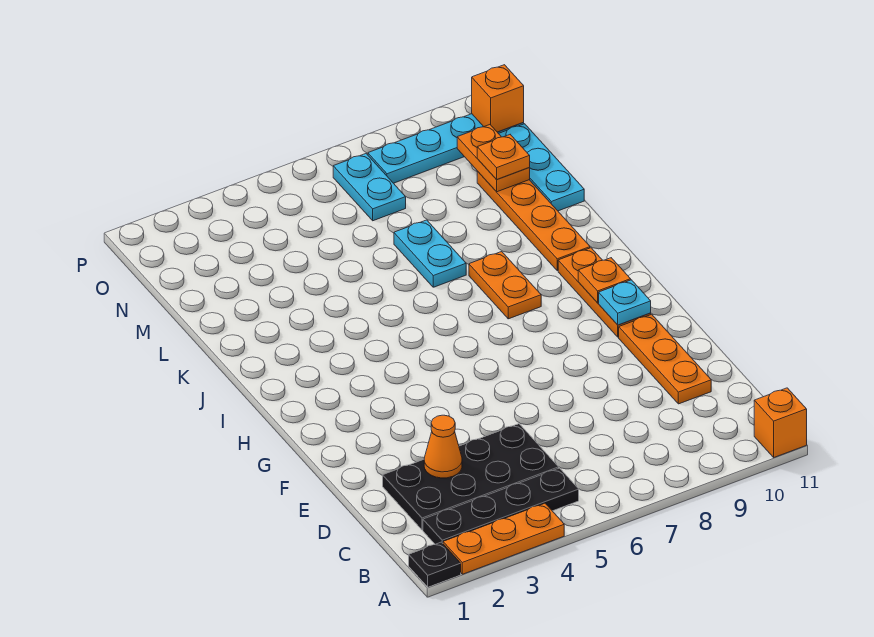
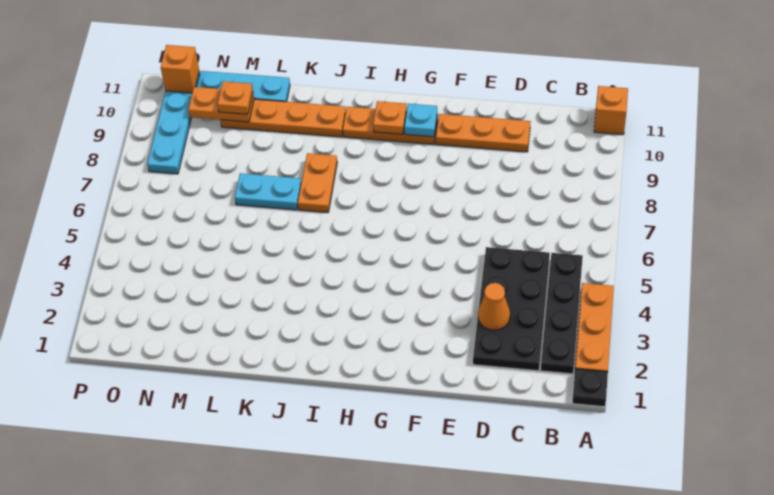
orange 1x2 plate [469,252,541,319] -> orange 1x2 plate turned to [298,153,337,213]
cyan 1x2 plate [333,154,406,221] -> none

